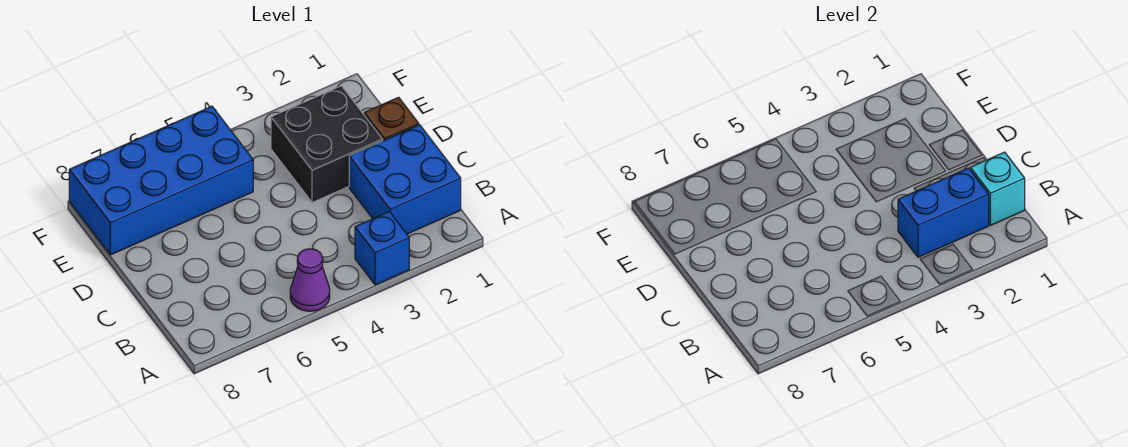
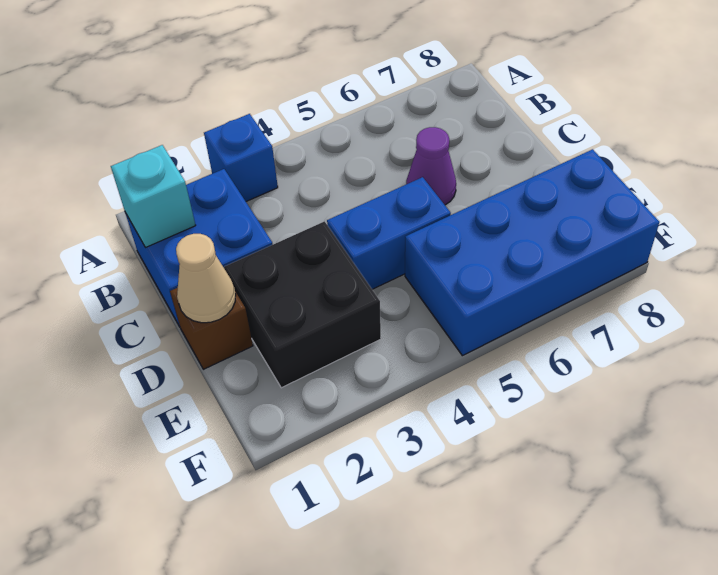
purple 1x1 cone [290,249,330,311] -> purple 1x1 cone moved to [406,127,456,205]
blue 1x2 brick [898,168,989,257] -> blue 1x2 brick moved to [327,177,451,289]
none -> tan 1x1 cone [176,234,236,323]

